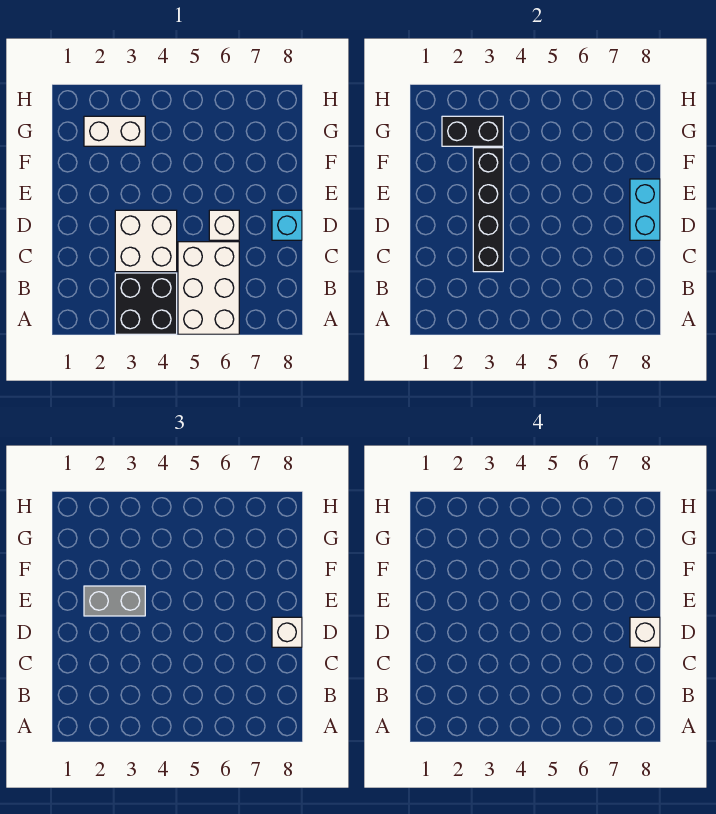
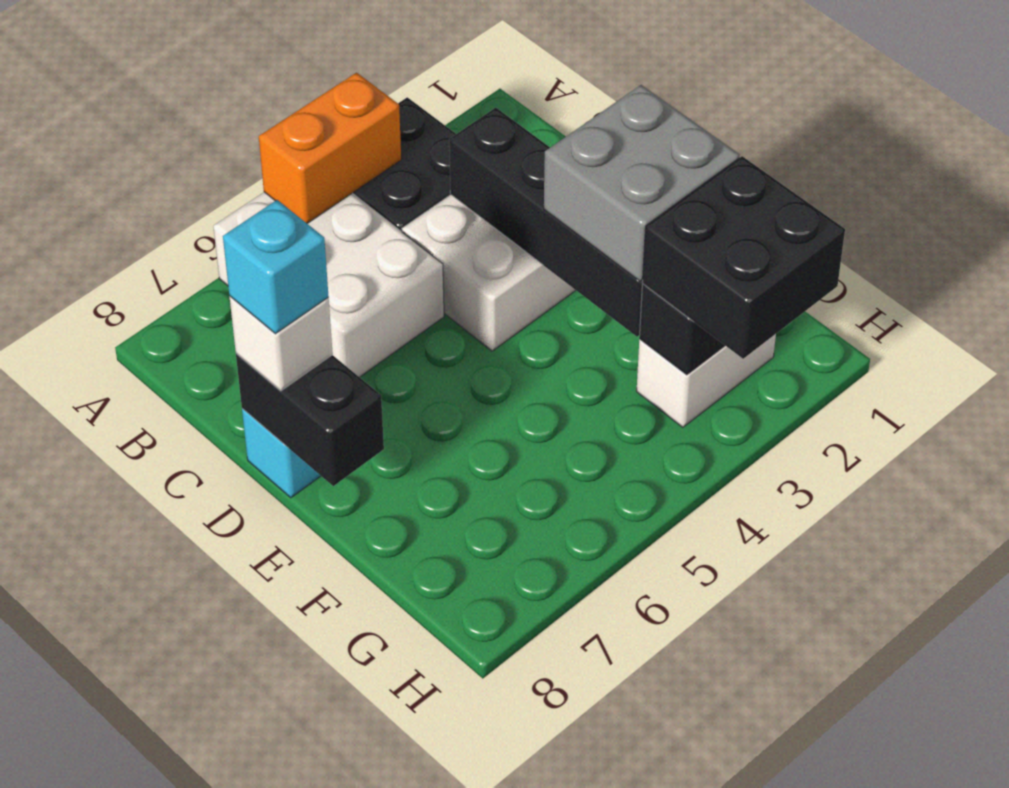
none -> orange 1x2 brick [259,73,401,223]
white 1x1 brick [209,210,239,240] -> none
cyan 1x2 brick [630,179,660,240] -> black 1x2 brick [236,354,384,486]
white 1x1 brick [630,617,660,647] -> cyan 1x1 brick [223,200,329,334]
grey 1x2 brick [84,586,145,616] -> grey 2x2 brick [544,85,740,281]
none -> black 2x2 brick [642,156,845,359]

